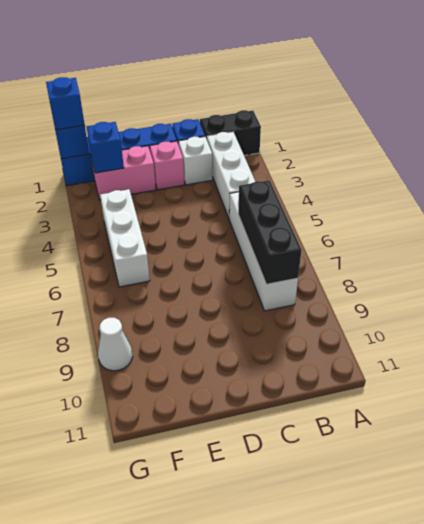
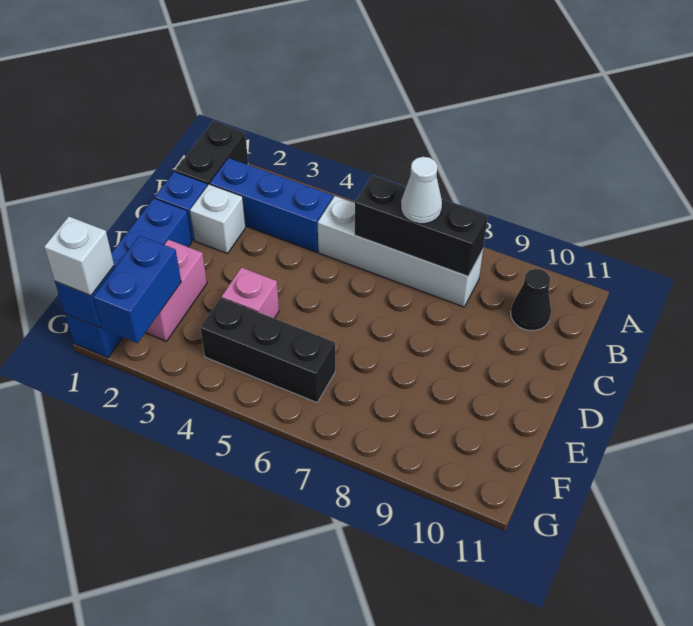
white 1x3 brick [207,132,255,218] -> blue 1x3 brick [210,158,333,252]
none -> black 1x1 cone [511,269,551,331]
pink 1x1 brick [150,141,184,190] -> pink 1x1 brick moved to [222,267,279,318]
blue 1x1 brick [87,122,124,173] -> blue 1x2 brick [93,236,181,343]
white 1x3 brick [100,189,150,287] -> black 1x3 brick [200,298,335,402]
blue 1x1 brick [46,77,85,130] -> white 1x1 brick [44,216,114,296]
white 1x1 cone [98,318,133,371] -> white 1x1 cone moved to [401,157,442,224]

